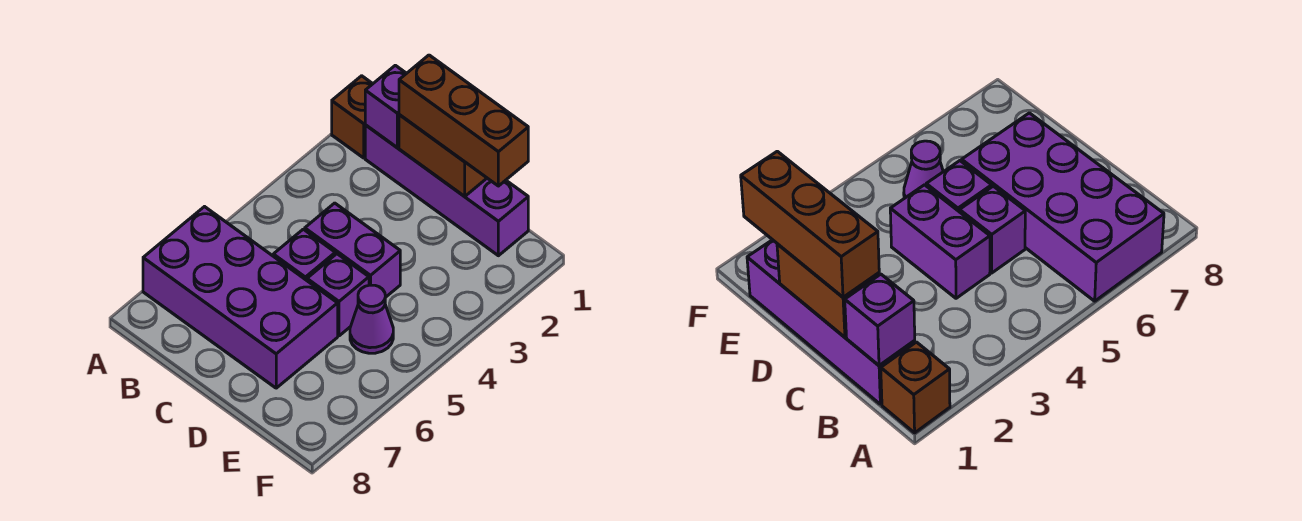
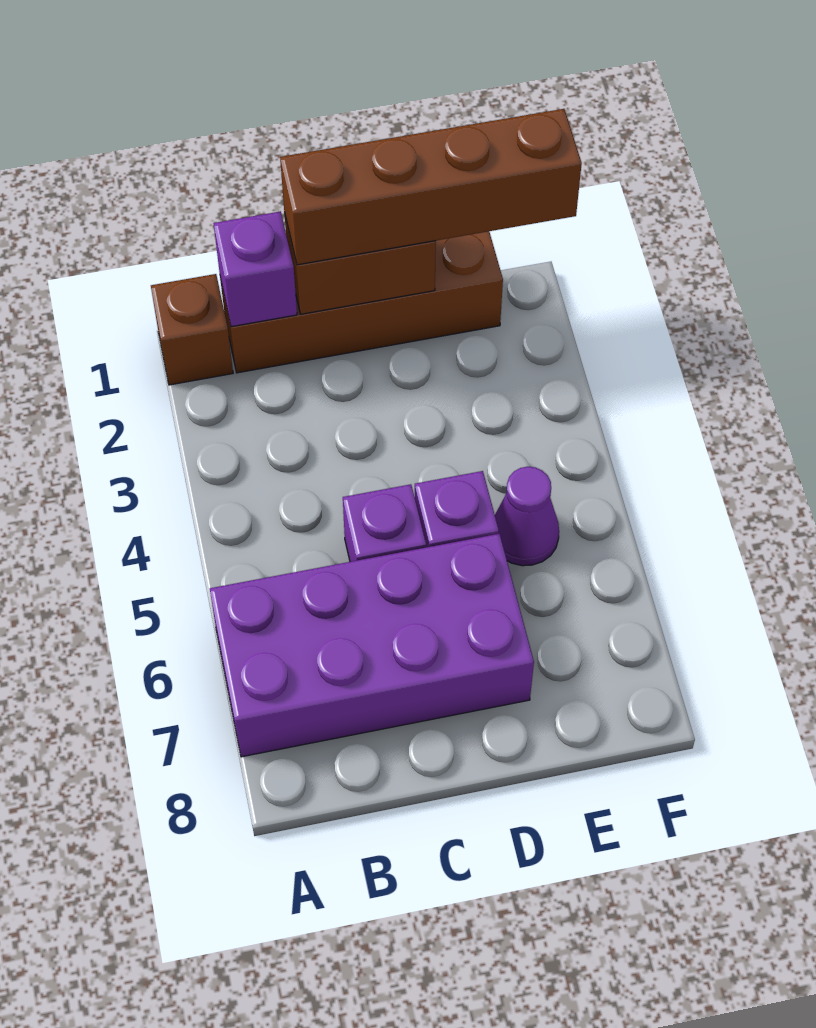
purple 1x4 brick [365,125,528,256] -> brown 1x4 brick [220,231,503,373]
brown 1x3 brick [399,55,528,186] -> brown 1x4 brick [280,109,582,265]
purple 1x2 brick [305,203,400,297] -> none

